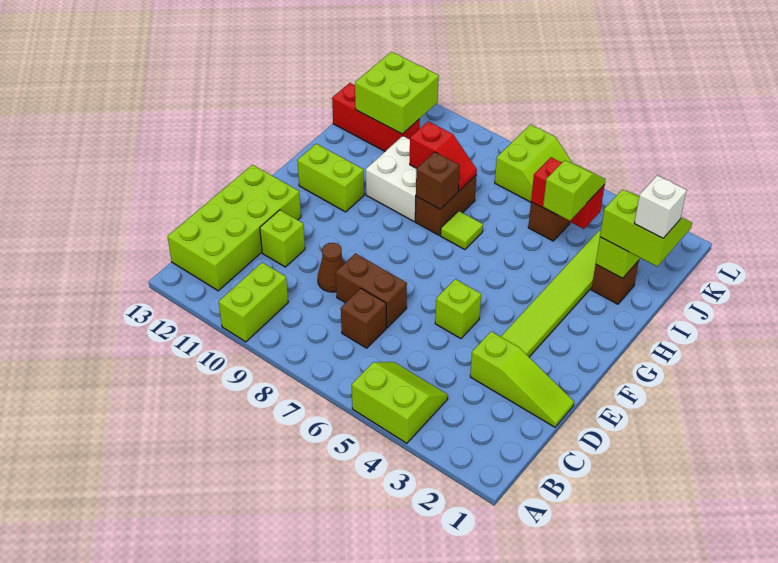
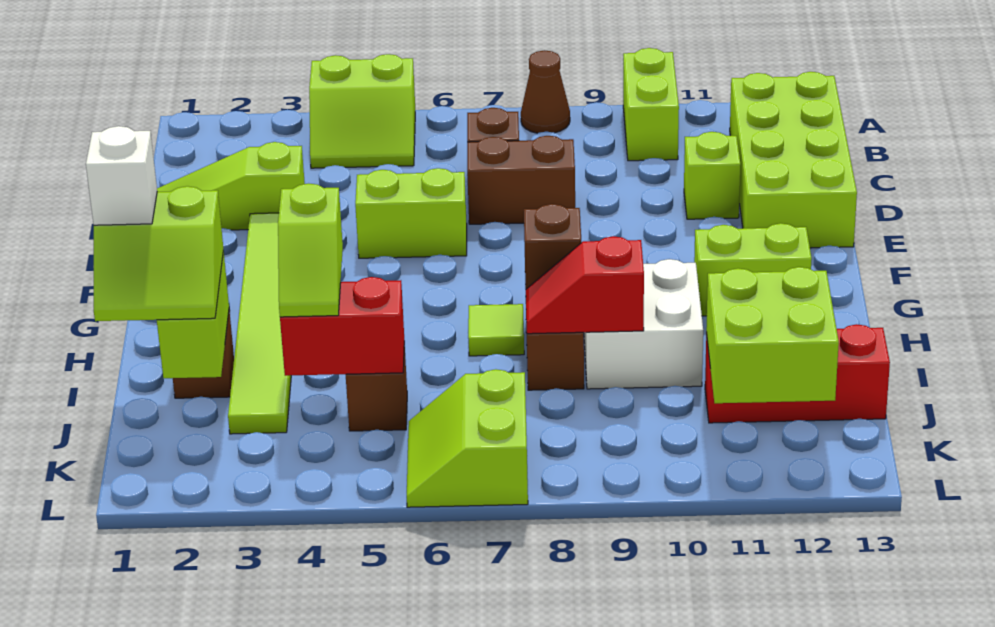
brown 1x1 cone [318,243,344,292] -> brown 1x1 cone moved to [521,50,570,133]
lime 1x1 brick [435,279,481,339] -> lime 1x2 brick [355,168,467,258]

